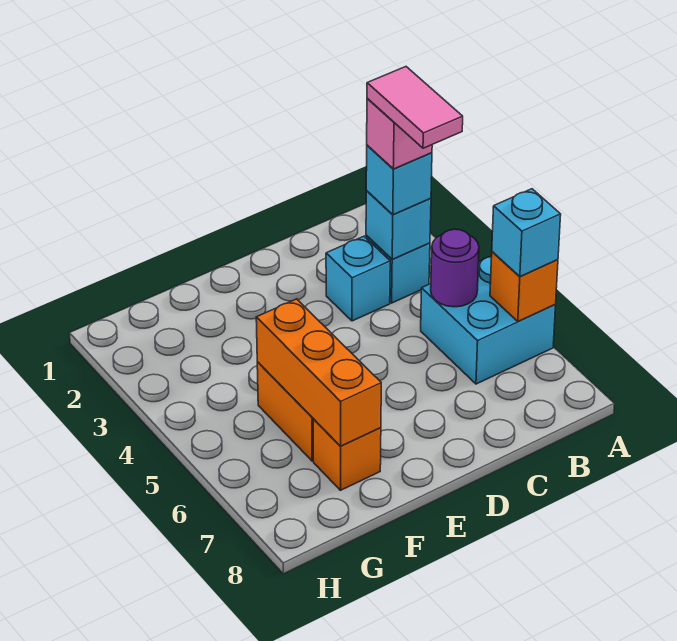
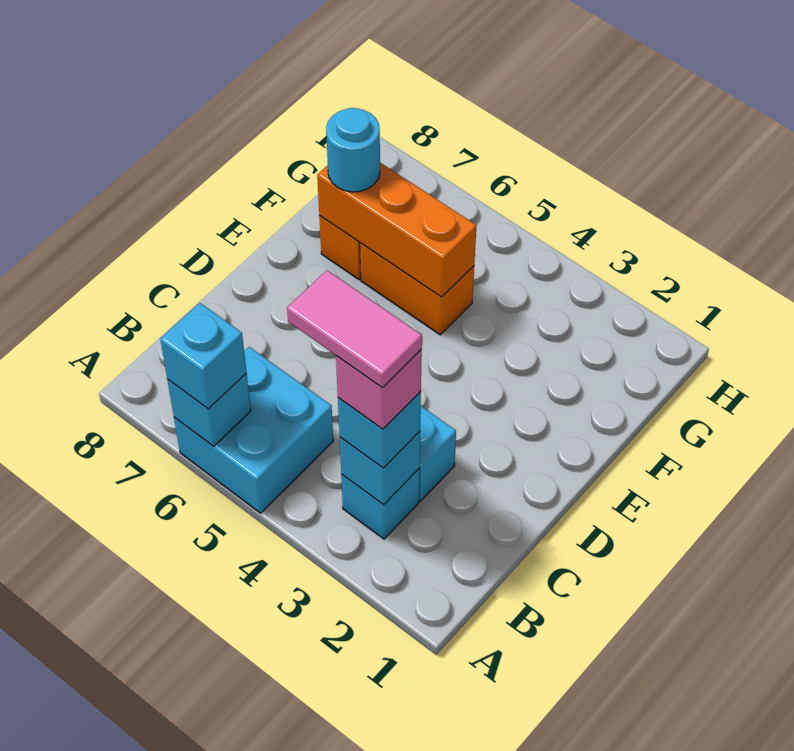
orange 1x1 brick [490,252,558,322] -> cyan 1x1 brick [167,374,251,446]
purple 1x1 round brick [431,229,479,307] -> none
none -> cyan 1x1 round brick [326,108,380,192]

